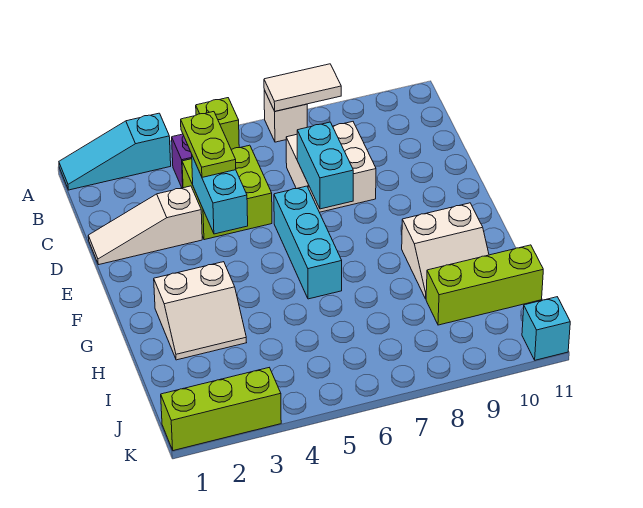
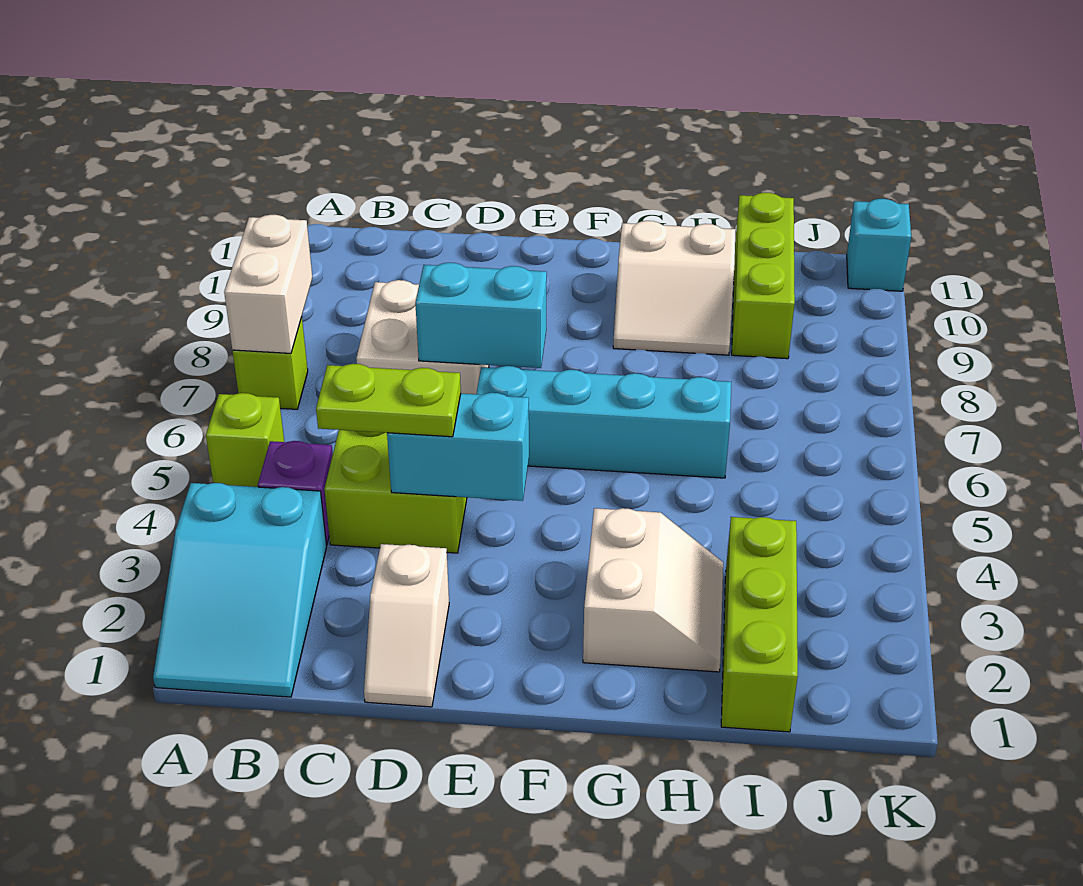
cyan 1x3 slope [59,113,171,190] -> cyan 2x3 slope [153,483,327,697]
white 1x1 brick [264,90,307,142] -> lime 1x1 brick [233,317,308,409]
white 1x2 tile [264,64,341,111] -> white 1x2 brick [224,215,312,353]
white 1x3 slope [88,186,202,265] -> white 1x2 slope [364,544,449,707]
cyan 1x3 brick [274,186,342,299] -> cyan 1x4 brick [476,366,731,478]
white 2x2 slope [402,203,489,299] -> white 2x2 slope turned to [613,221,736,355]
lime 1x3 brick [161,368,281,451] -> lime 1x3 brick moved to [721,517,798,732]

